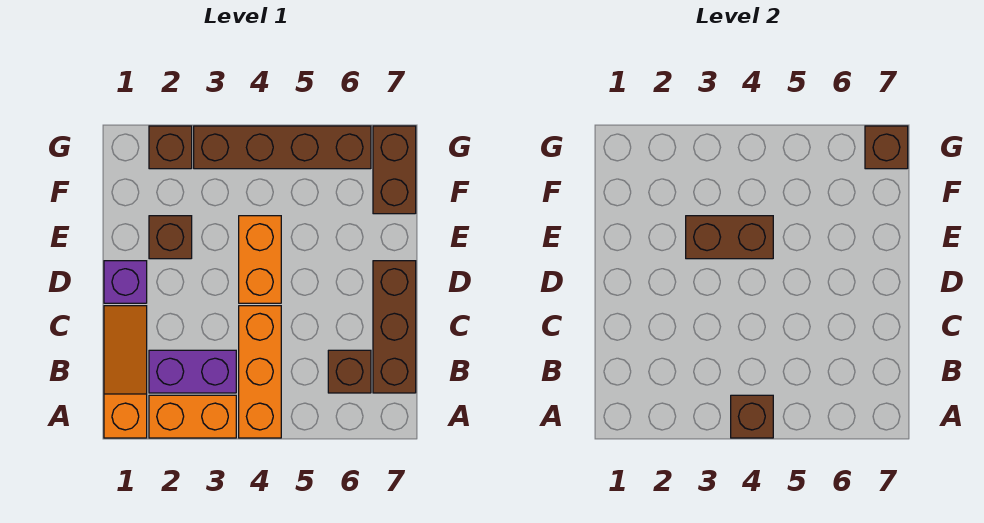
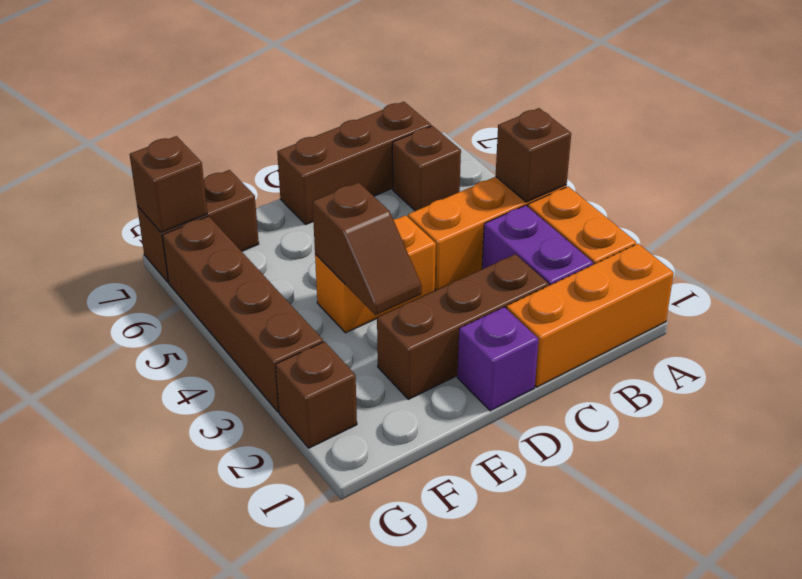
orange 1x3 slope [104,306,147,438] -> orange 1x3 brick [506,244,674,387]
brown 1x1 brick [149,216,192,259] -> brown 1x3 brick [377,254,549,399]
brown 1x2 brick [686,216,773,259] -> brown 1x2 slope [312,182,422,315]

